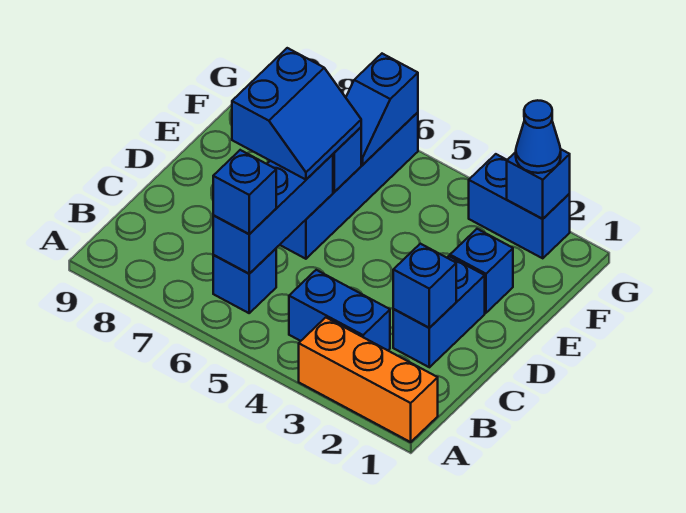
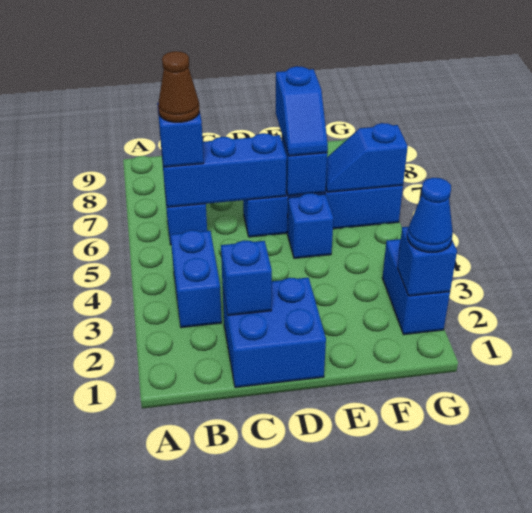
orange 1x3 brick [299,317,438,442] -> none
none -> brown 1x1 cone [158,51,199,122]
blue 1x2 brick [393,256,485,367] -> blue 2x2 brick [223,278,326,388]
blue 2x2 slope [232,48,361,180] -> blue 1x2 slope [276,66,328,156]
blue 1x1 brick [450,229,513,313] -> blue 1x1 brick moved to [287,193,334,258]

